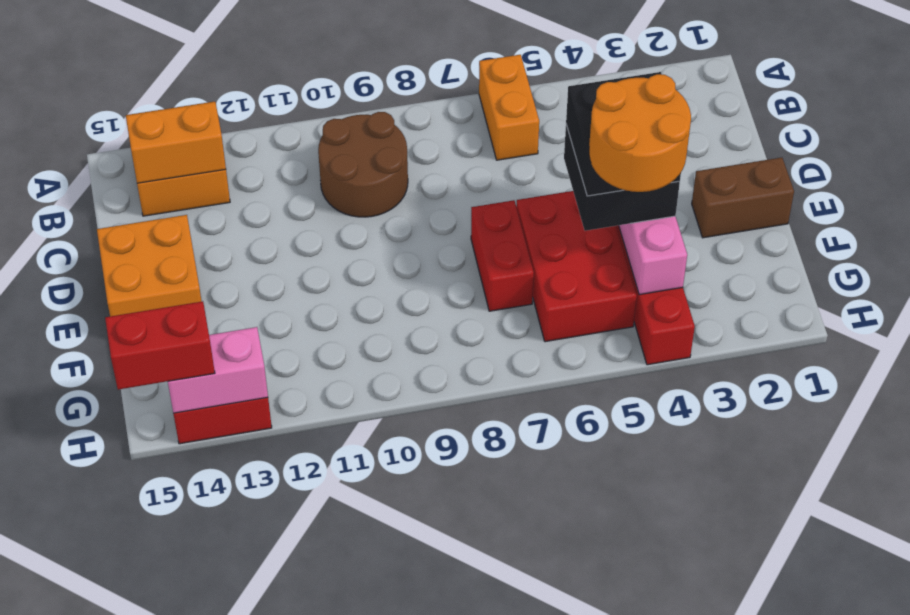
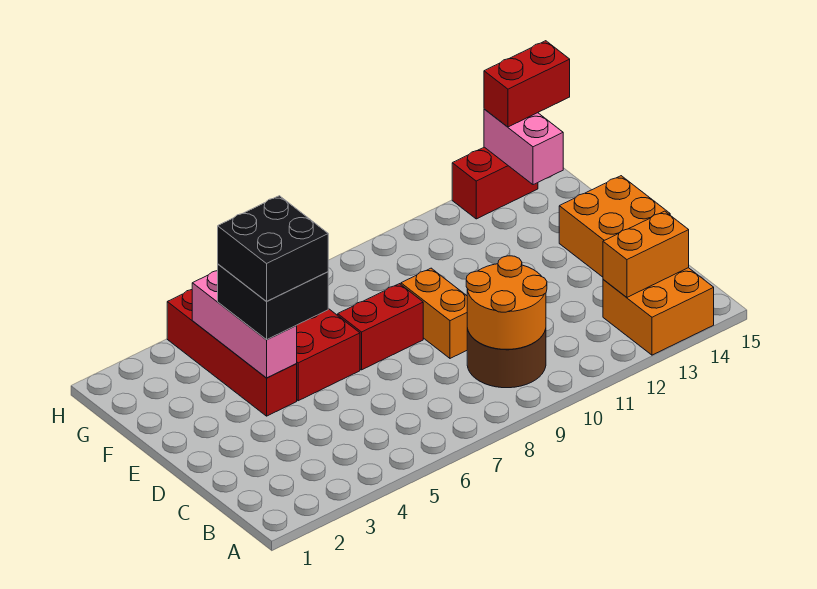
orange 1x2 brick [479,55,539,160] -> orange 1x2 brick moved to [401,268,467,358]
brown 1x2 brick [692,158,794,238] -> none
red 1x2 brick [471,200,534,311] -> red 1x2 brick turned to [338,284,423,370]
orange 2x2 round brick [589,74,691,192] -> orange 2x2 round brick moved to [466,256,547,349]
pink 1x2 brick [168,327,268,413] -> pink 1x2 brick turned to [484,109,563,185]

